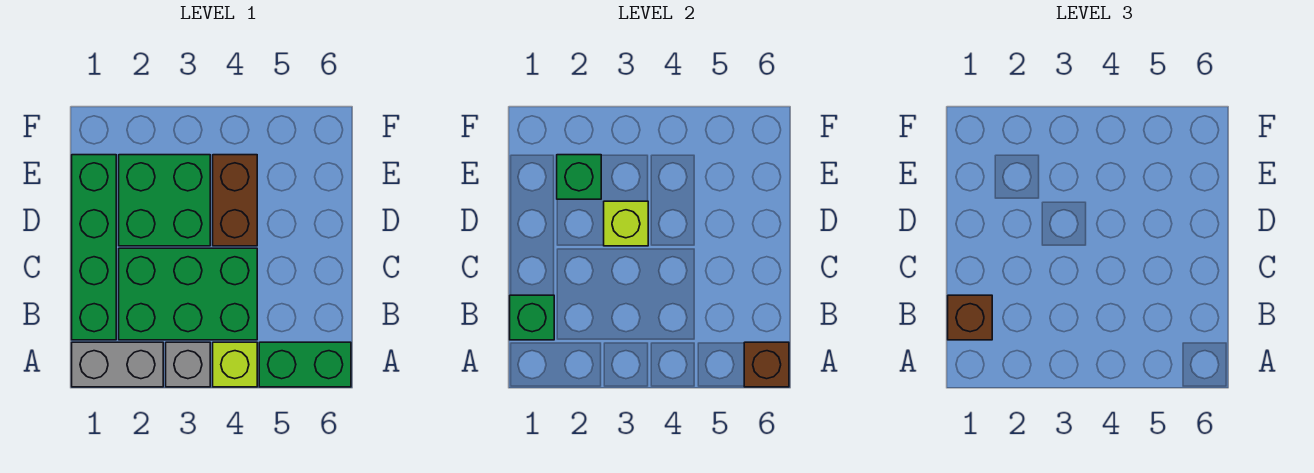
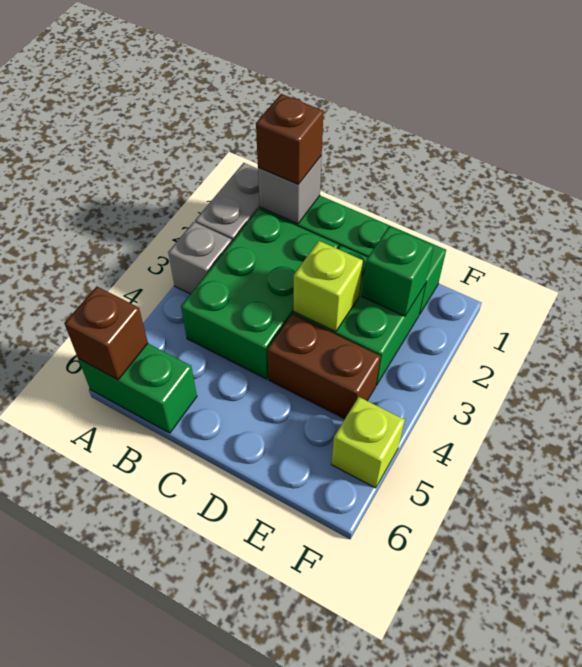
lime 1x1 brick [213,342,257,387] -> lime 1x1 brick moved to [331,397,405,488]
green 1x2 brick [259,342,351,387] -> green 1x2 brick turned to [78,344,197,433]
green 1x1 brick [510,295,554,340] -> grey 1x1 brick [258,156,322,224]

